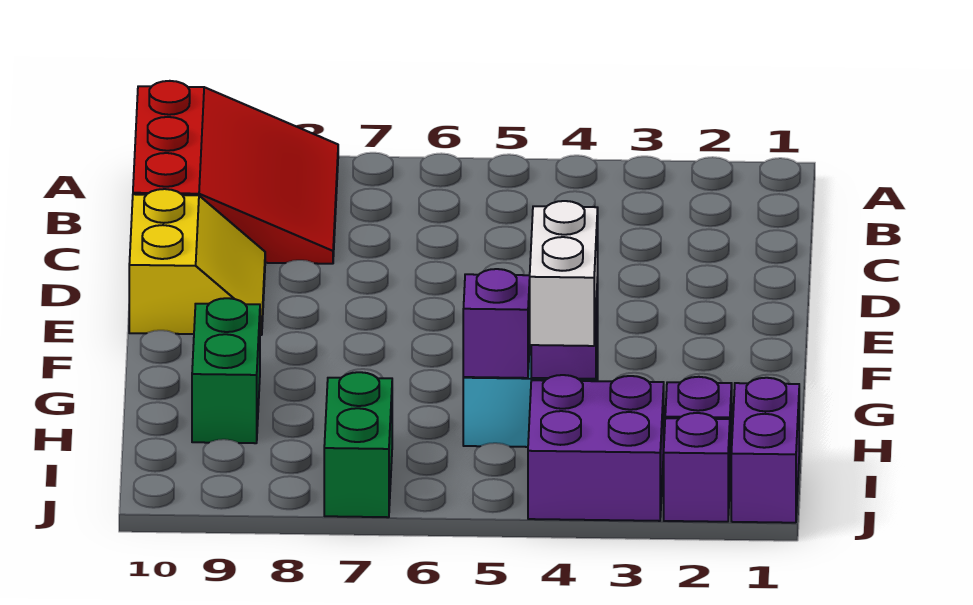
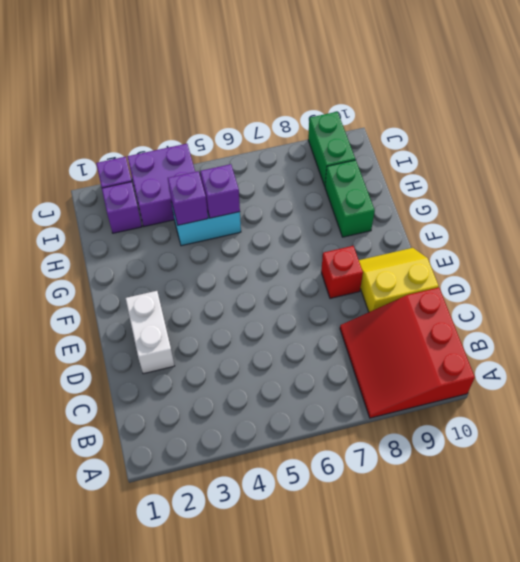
yellow 2x2 slope [129,189,265,335] -> yellow 2x2 slope turned to [359,248,438,312]
none -> red 1x1 brick [321,246,363,298]
white 1x2 brick [530,201,598,346] -> white 1x2 brick moved to [125,291,175,374]
purple 1x2 brick [731,378,799,523] -> none
green 1x2 brick [324,372,392,517] -> green 1x2 brick moved to [308,112,355,186]

